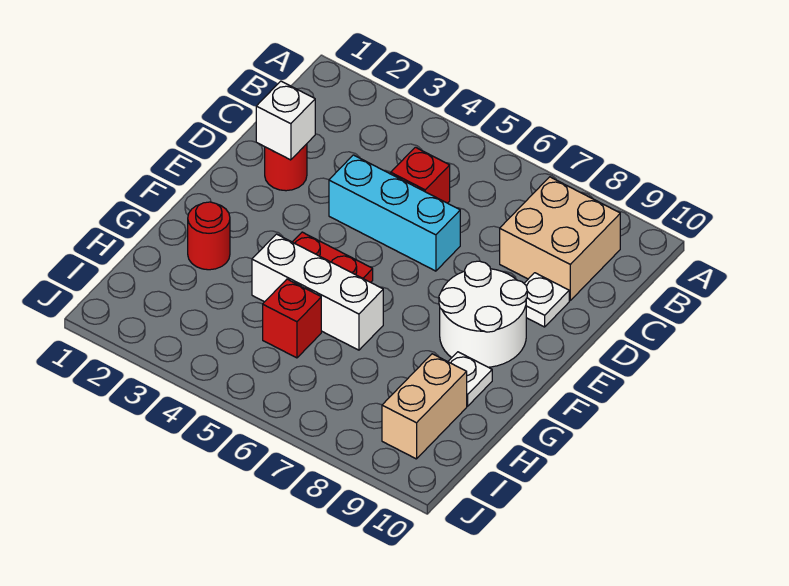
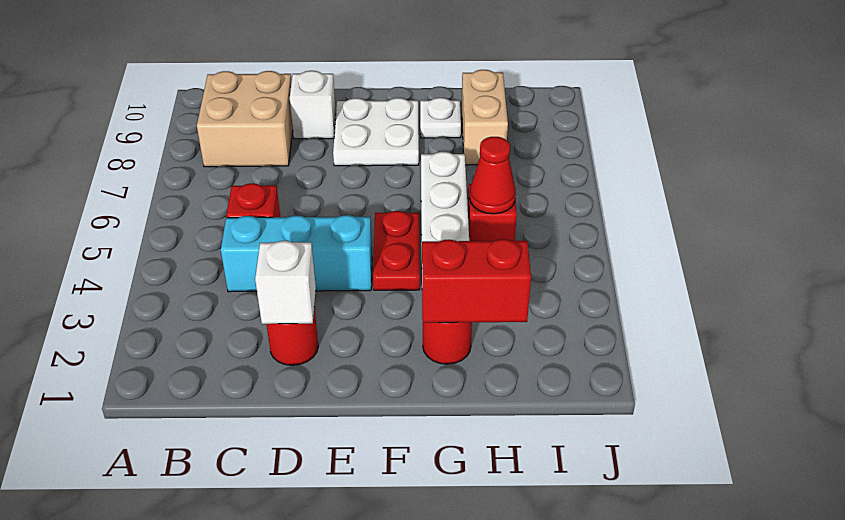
cyan 1x3 brick [329,155,460,271] -> cyan 1x3 brick turned to [221,215,372,292]
white 1x1 plate [524,273,569,327] -> white 1x1 brick [290,71,336,139]
white 2x2 round brick [439,261,527,367] -> white 2x2 plate [333,98,419,166]
none -> red 1x2 brick [422,239,531,323]
none -> red 1x1 cone [469,137,516,214]
tan 1x2 brick [382,354,467,459] -> tan 1x2 brick turned to [462,70,508,165]

